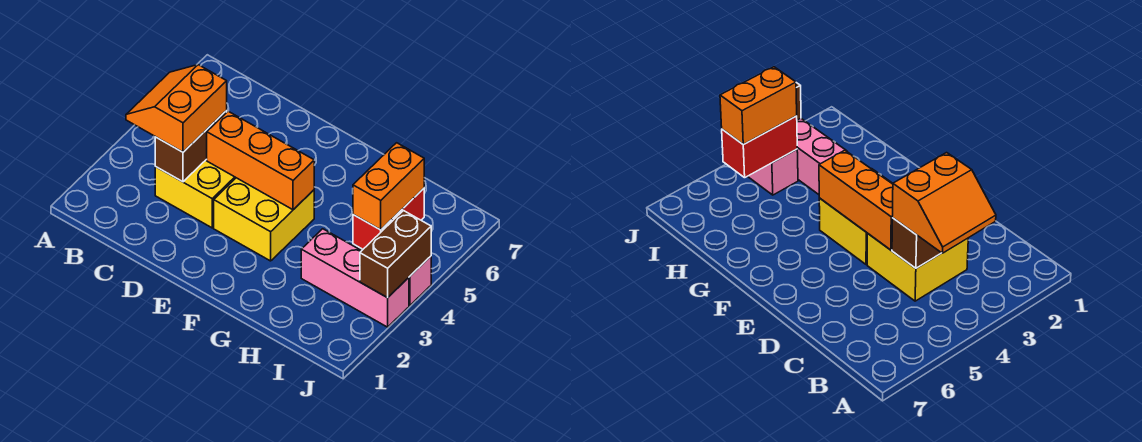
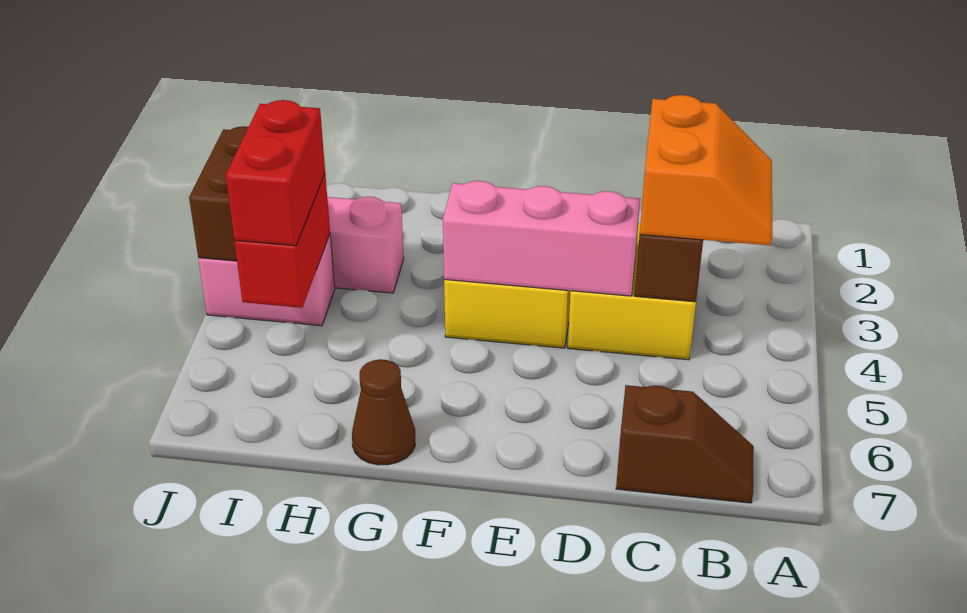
none -> brown 1x2 slope [616,385,754,503]
orange 1x3 brick [207,111,314,210] -> pink 1x3 brick [443,181,640,296]
none -> brown 1x1 cone [352,359,415,465]
orange 1x2 brick [353,143,424,230] -> red 1x2 brick [226,100,325,246]

